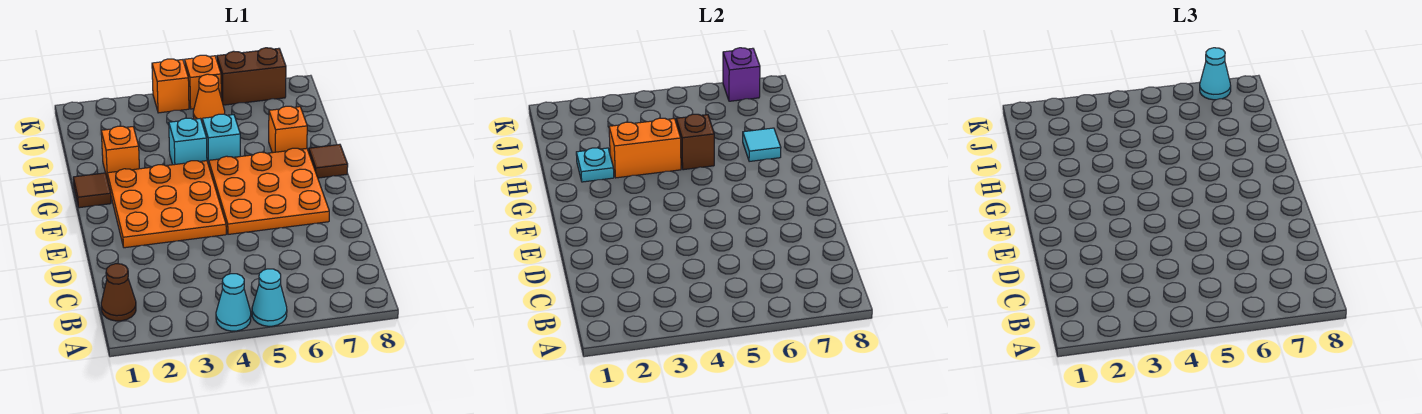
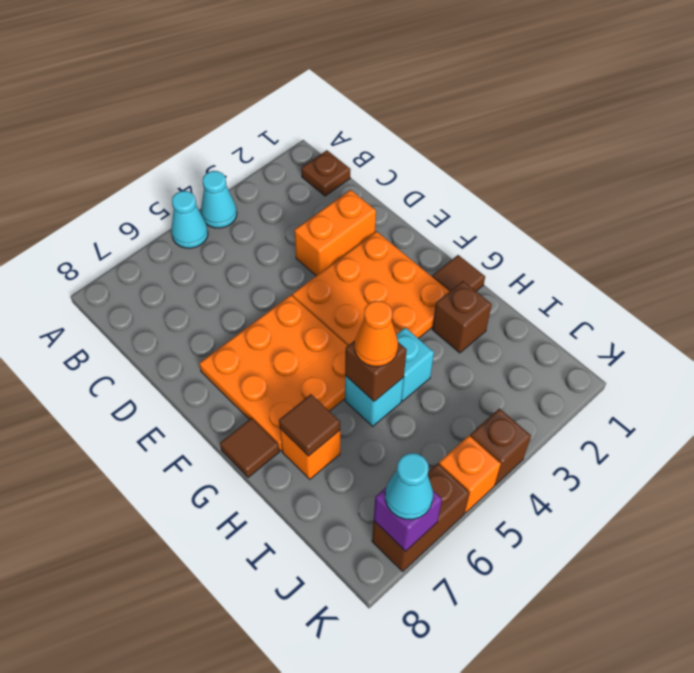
brown 1x1 cone [101,264,136,321] -> brown 1x1 plate [301,150,351,196]
orange 1x1 brick [101,126,139,180] -> brown 1x1 brick [432,281,492,353]
cyan 1x1 plate [576,148,614,182] -> none
orange 1x2 brick [609,118,681,178] -> orange 1x2 brick moved to [294,190,376,276]
cyan 1x1 tile [743,128,781,162] -> brown 1x1 tile [279,394,340,456]
orange 1x1 cone [193,74,225,121] -> orange 1x1 cone moved to [355,301,398,366]
orange 1x1 brick [152,59,189,113] -> brown 1x1 brick [470,408,531,485]

